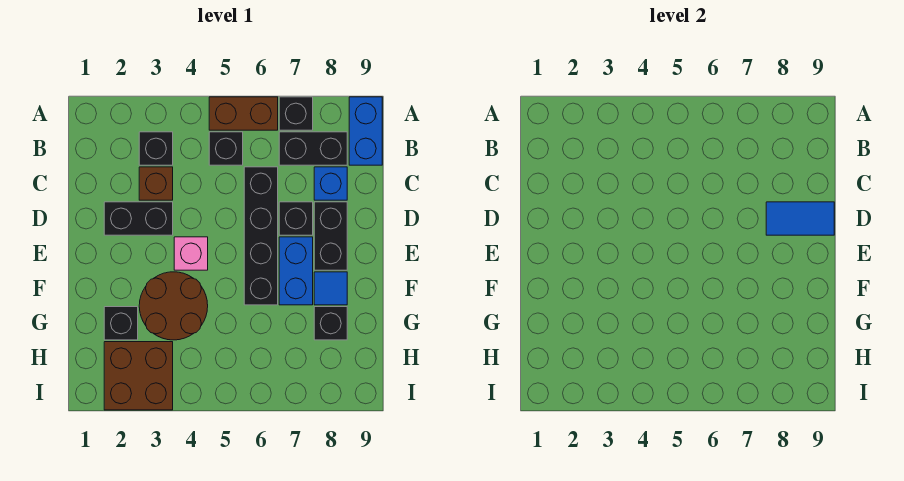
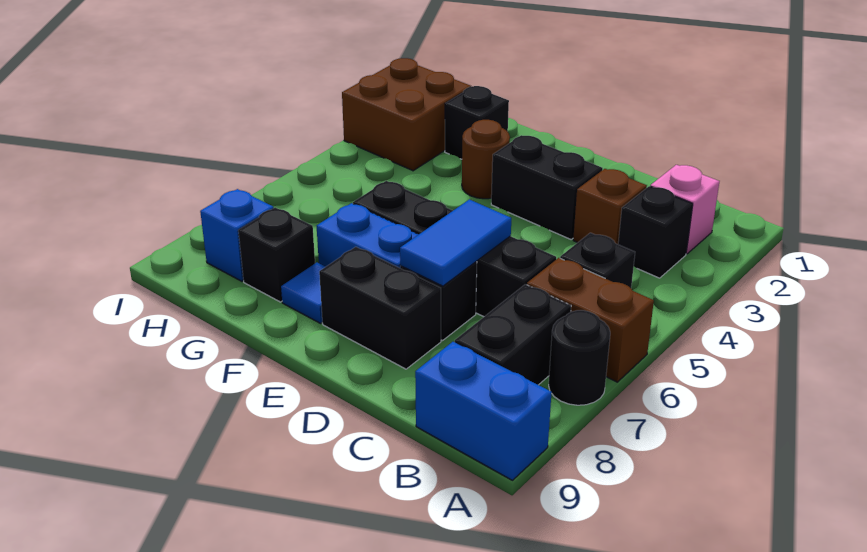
brown 1x2 brick [209,97,278,130] -> brown 1x2 brick turned to [527,258,654,382]
black 1x1 brick [279,97,313,130] -> black 1x1 round brick [549,310,610,405]
blue 1x1 brick [314,167,347,200] -> blue 1x1 brick moved to [200,189,274,281]
black 1x2 brick [104,202,173,235] -> black 1x2 brick turned to [491,135,603,239]
blue 1x2 tile [766,202,834,235] -> blue 1x2 tile moved to [400,199,511,286]
pink 1x1 brick [174,237,208,270] -> pink 1x1 brick moved to [650,165,719,254]
brown 2x2 round brick [139,272,208,340] -> brown 1x1 round brick [462,120,510,199]

